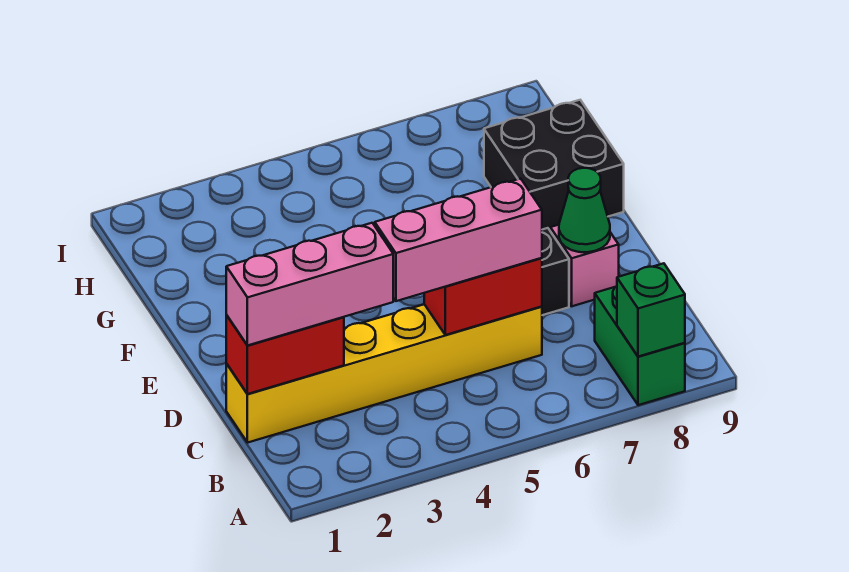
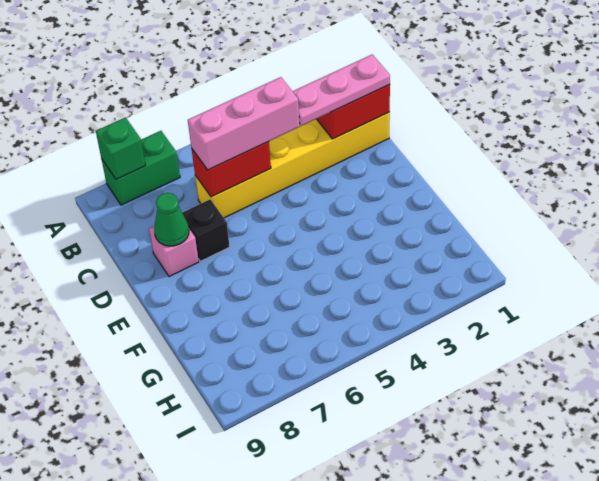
green 1x2 brick [595,286,685,405] -> green 1x2 brick turned to [102,131,180,205]
pink 1x3 brick [226,223,393,346] -> pink 1x3 plate [293,54,390,126]
black 2x2 brick [484,100,624,230] -> none

